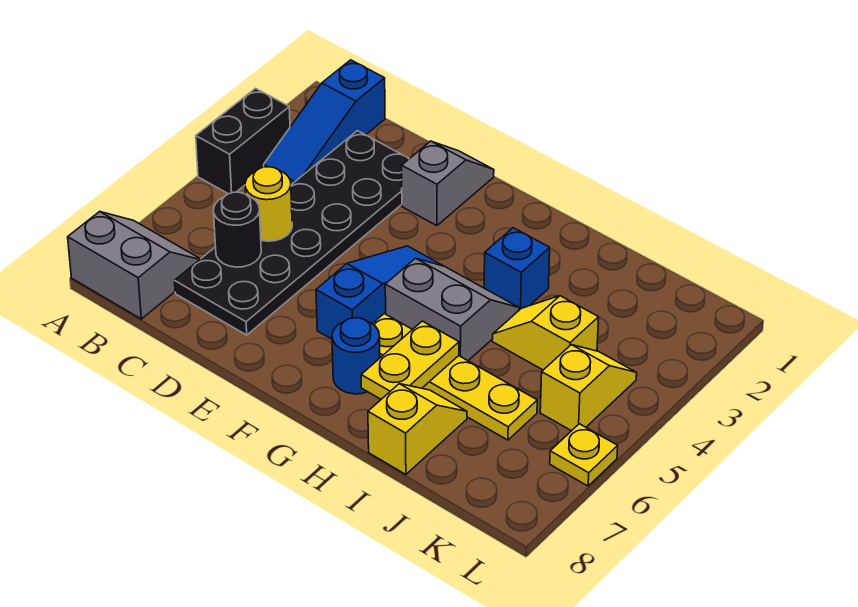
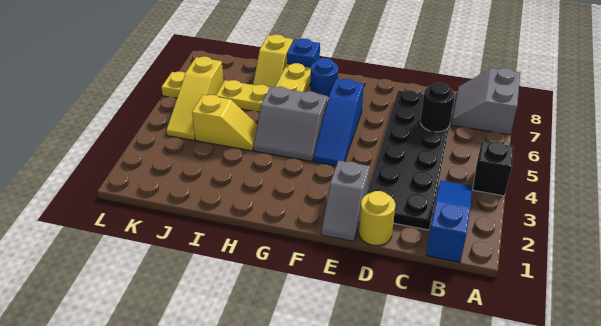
black 1x2 brick [196,88,290,194] -> black 1x1 brick [473,141,514,196]
grey 2x2 slope [68,212,200,319] -> grey 2x2 slope turned to [451,68,520,135]
yellow 1x1 round brick [245,167,292,241] -> yellow 1x1 round brick moved to [359,191,395,246]
blue 1x1 brick [484,228,550,310] -> blue 1x1 brick moved to [287,39,320,67]
yellow 1x2 slope [540,345,637,431] -> yellow 1x3 slope [166,57,224,140]

